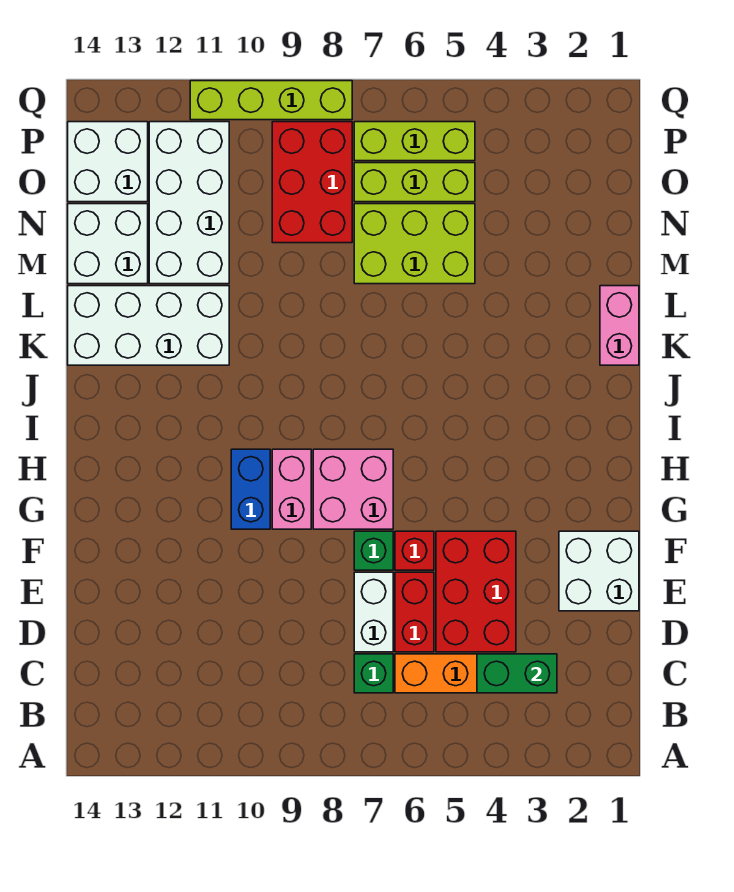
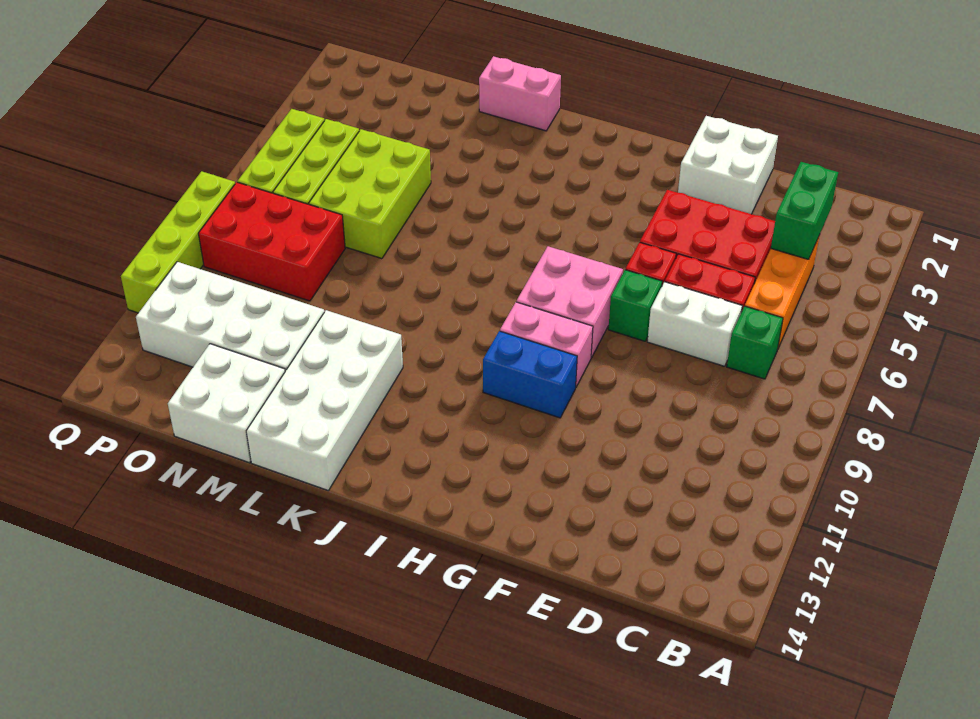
white 2x2 brick [68,122,148,202] -> none

